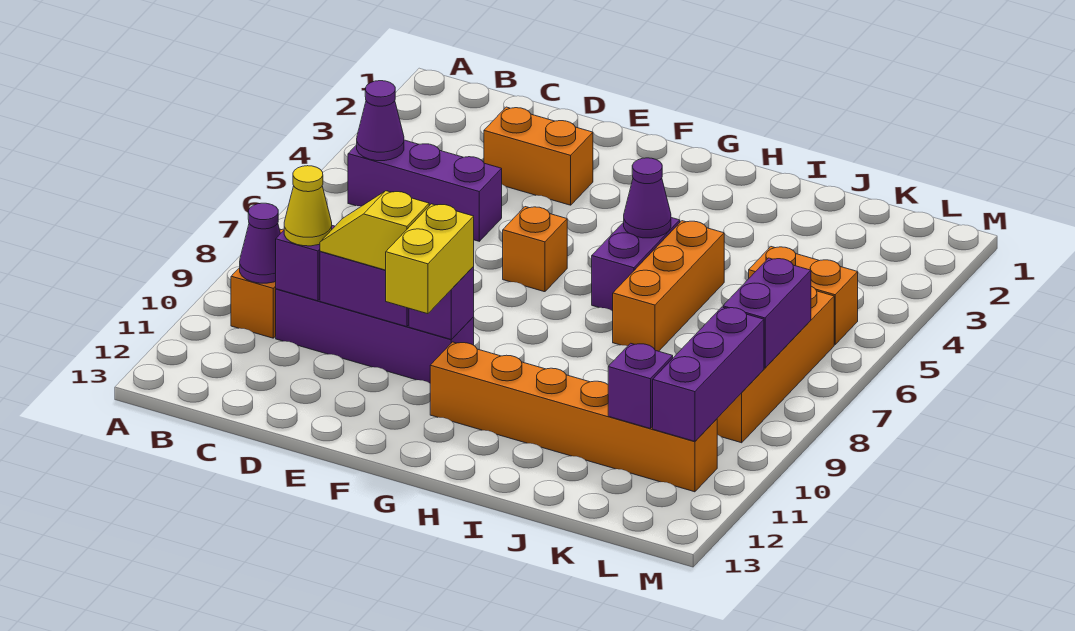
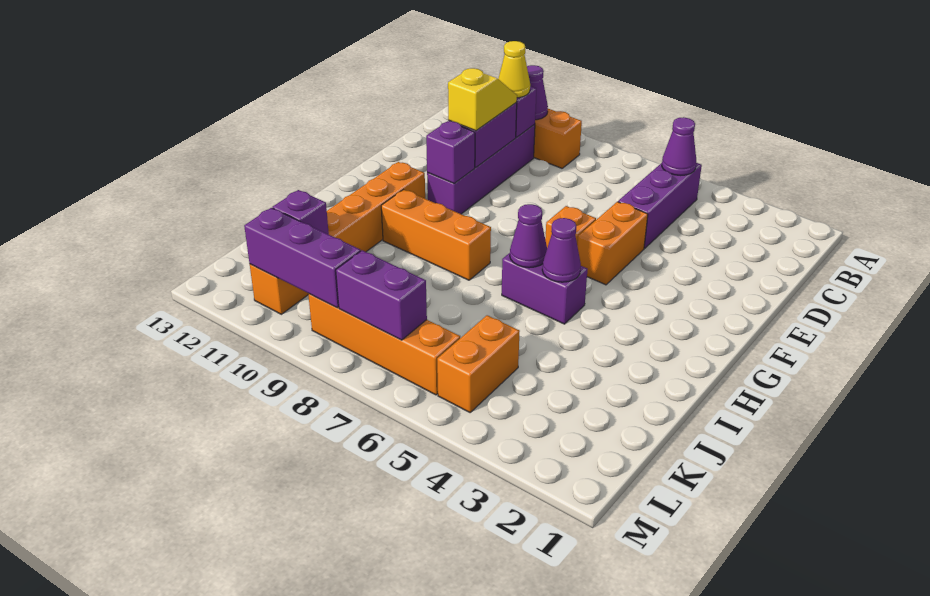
orange 1x2 brick [484,107,593,205] -> orange 1x2 brick moved to [577,202,648,285]
yellow 1x2 brick [386,204,474,314] -> none
none -> purple 1x1 cone [510,204,547,268]
orange 1x3 brick [613,221,724,351] -> orange 1x3 brick moved to [381,190,491,280]

